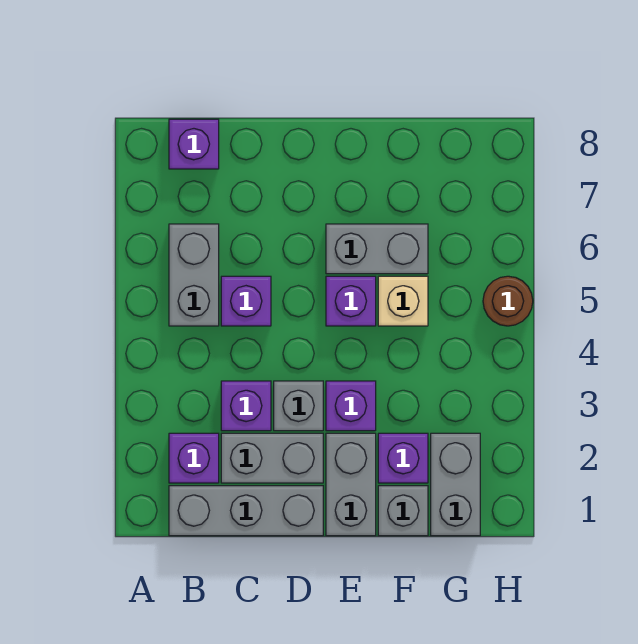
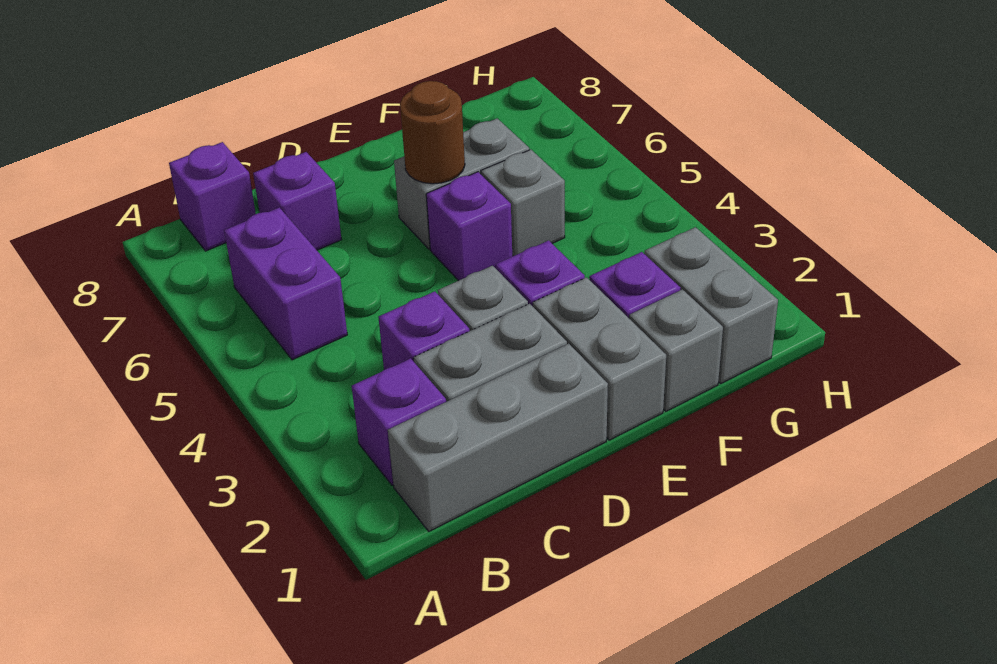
grey 1x2 brick [169,224,219,326] -> purple 1x2 brick [224,208,347,360]
purple 1x1 brick [221,276,271,326] -> purple 1x1 brick moved to [253,152,342,250]
tan 1x1 brick [378,276,428,326] -> grey 1x1 brick [481,150,565,256]
brown 1x1 round brick [483,276,533,326] -> brown 1x1 round brick moved to [400,81,465,184]

